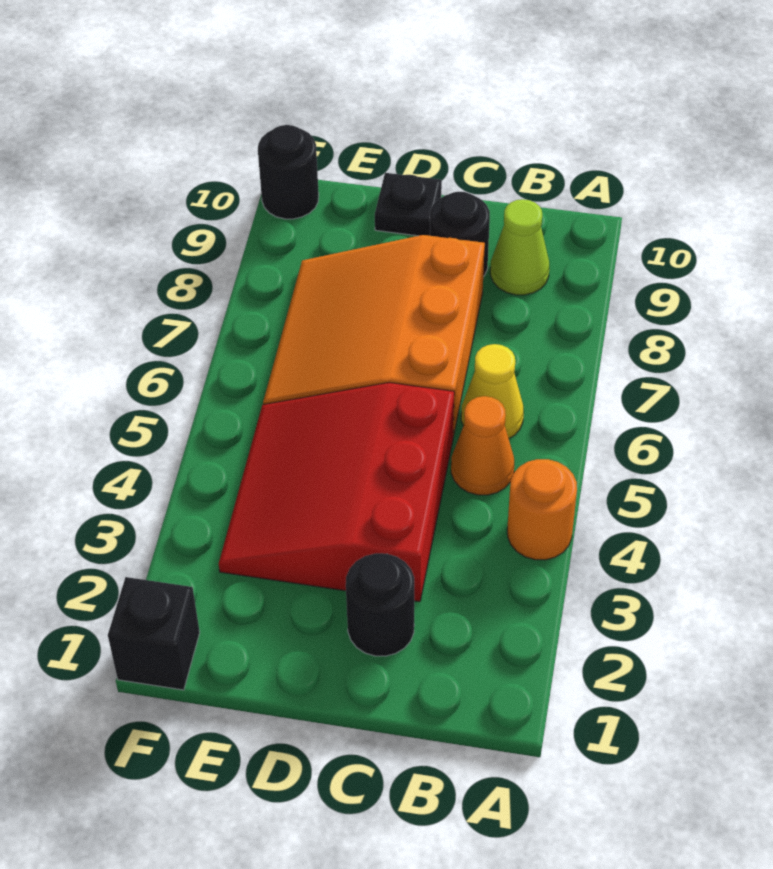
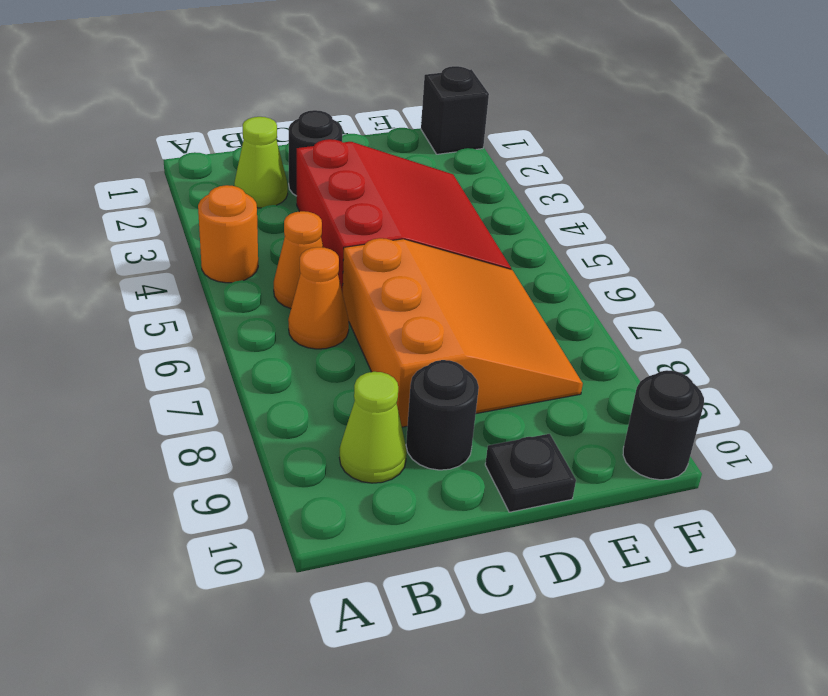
none -> lime 1x1 cone [234,117,288,208]
yellow 1x1 cone [461,344,524,438] -> orange 1x1 cone [288,247,349,349]

